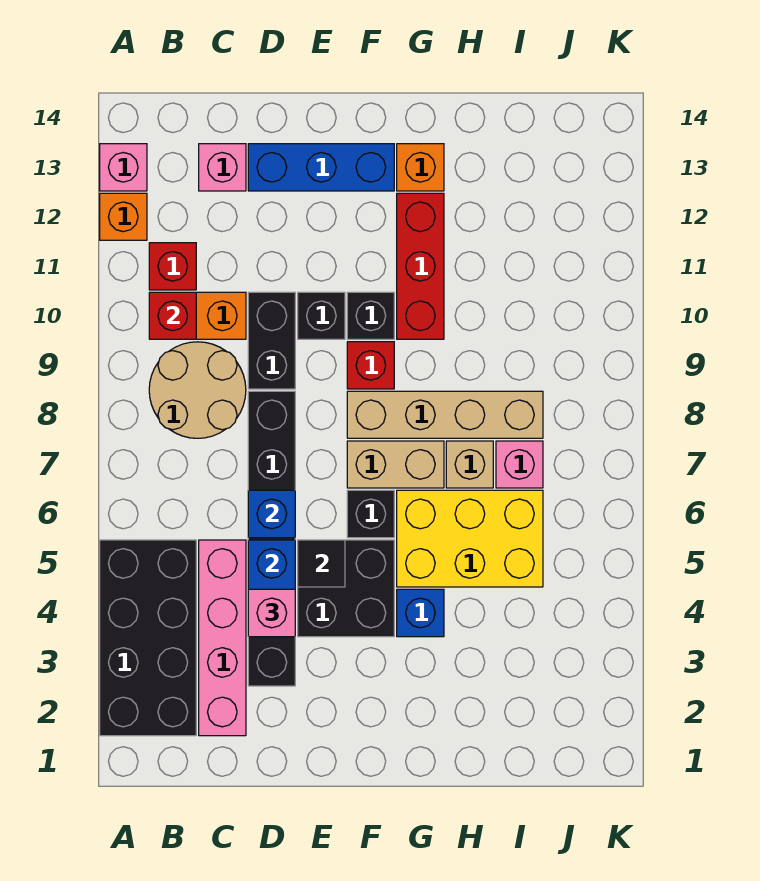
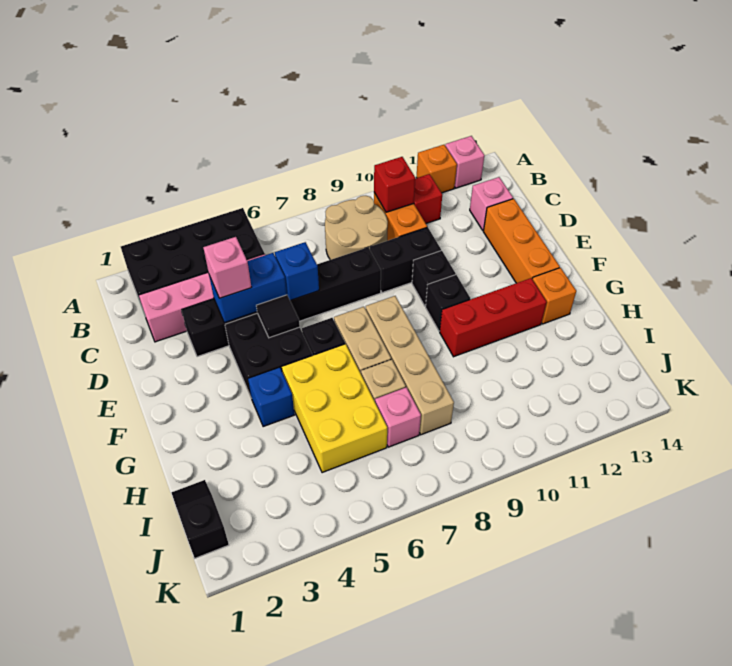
blue 1x3 brick [248,144,394,191] -> orange 1x3 brick [483,199,560,283]
red 1x1 brick [347,342,394,389] -> none
none -> black 1x2 slope [172,480,229,558]

